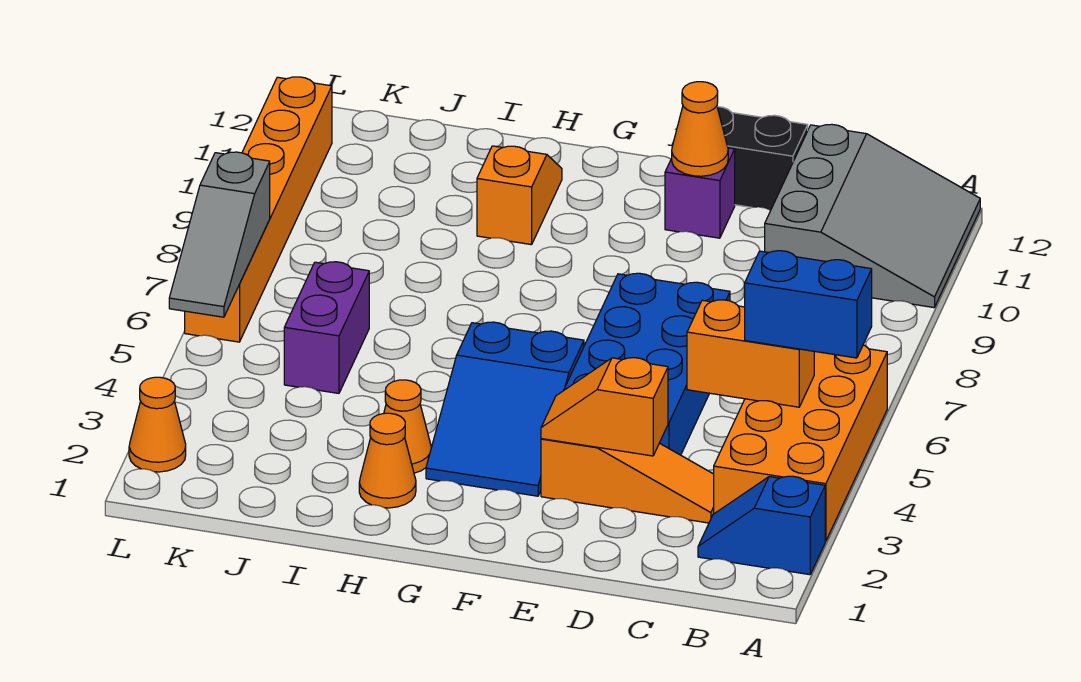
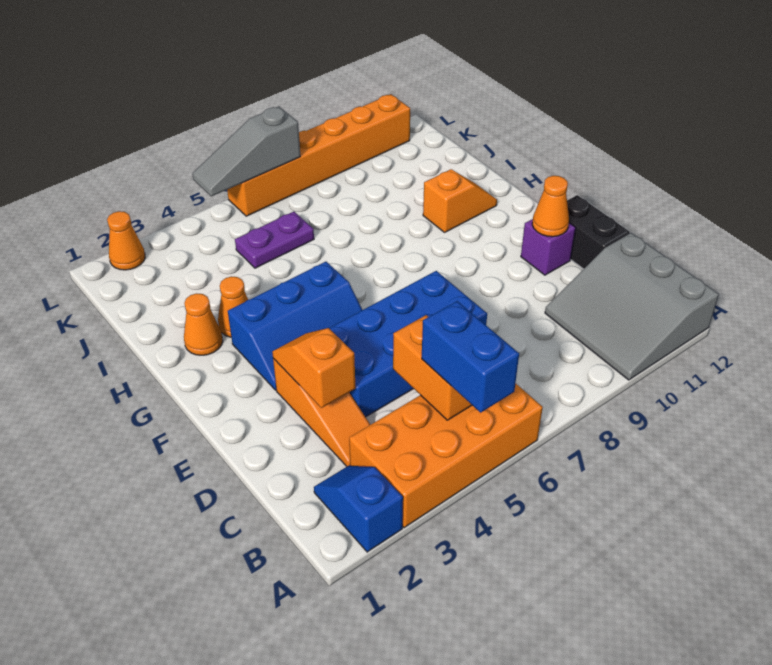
grey 3x3 slope [765,124,980,308] -> grey 3x3 slope turned to [545,233,719,380]
blue 2x3 slope [426,322,584,496] -> blue 2x3 slope turned to [228,262,362,390]
purple 1x2 brick [284,262,369,393] -> purple 1x2 plate [235,212,314,268]

